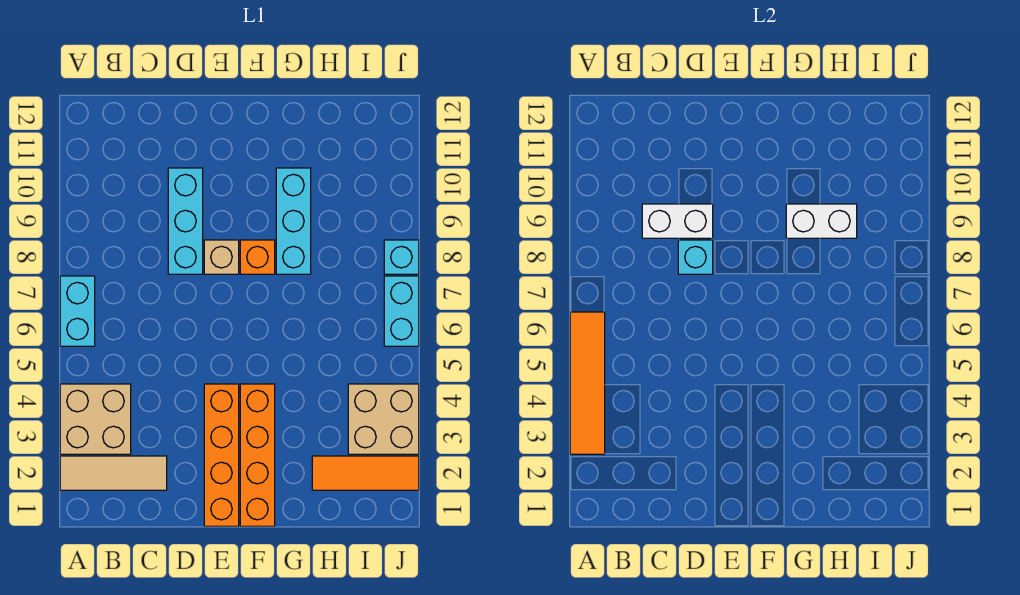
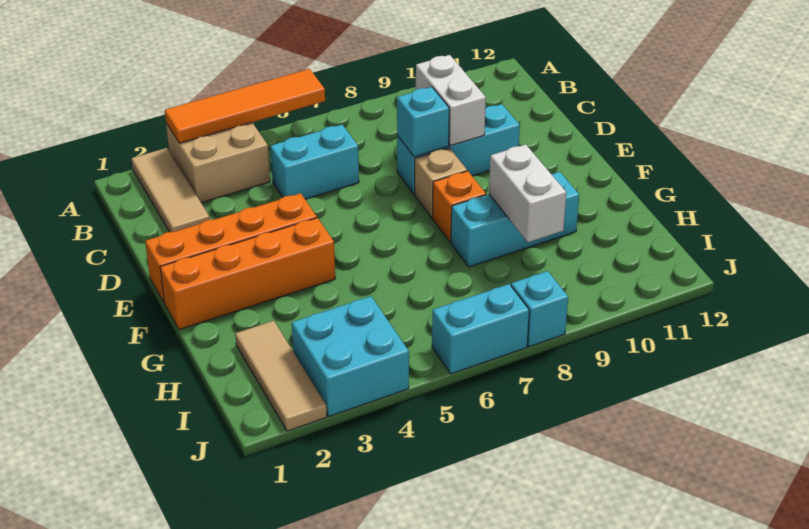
cyan 1x2 brick [60,276,95,346] -> cyan 1x2 brick moved to [270,125,359,199]
orange 1x3 tile [312,456,419,490] -> tan 1x3 tile [235,321,327,431]
tan 2x2 brick [348,384,419,454] -> cyan 2x2 brick [292,296,409,417]

